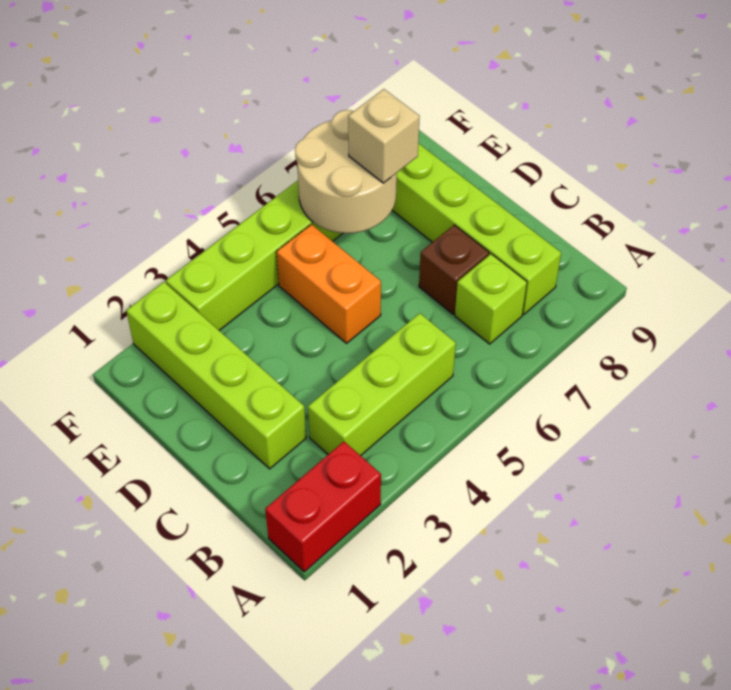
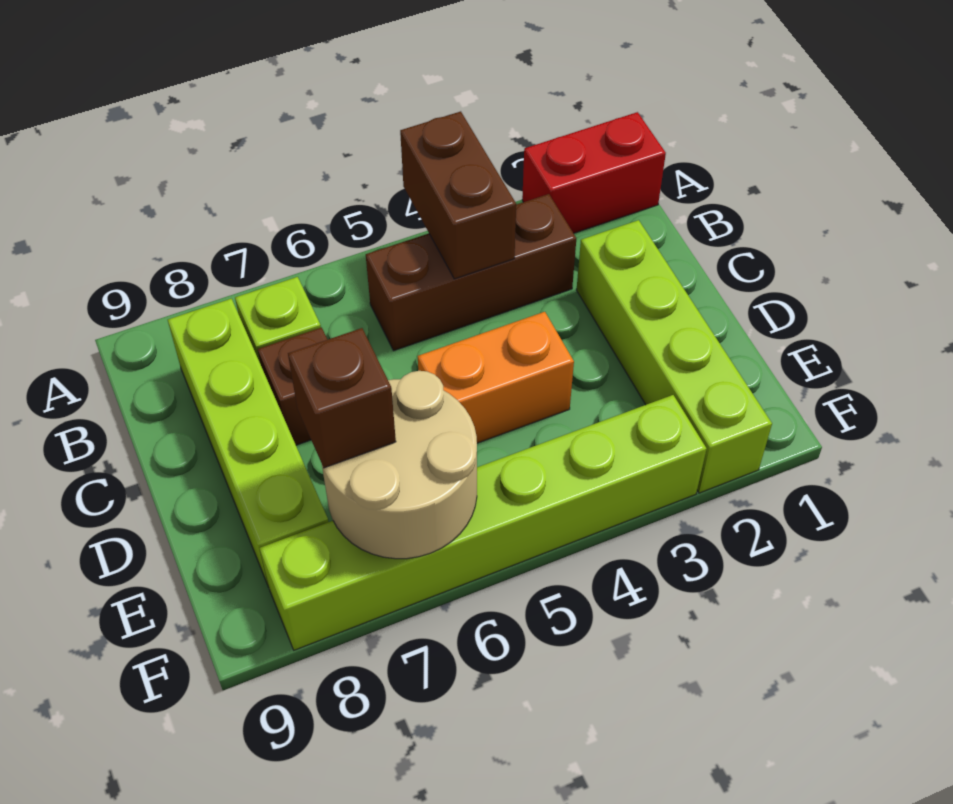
none -> brown 1x2 brick [400,111,516,279]
lime 1x3 brick [308,313,456,456] -> brown 1x3 brick [366,194,576,351]
orange 1x2 brick [276,224,381,343] -> orange 1x2 brick turned to [418,312,574,443]
tan 1x1 brick [348,89,420,183] -> brown 1x1 brick [288,328,396,468]

